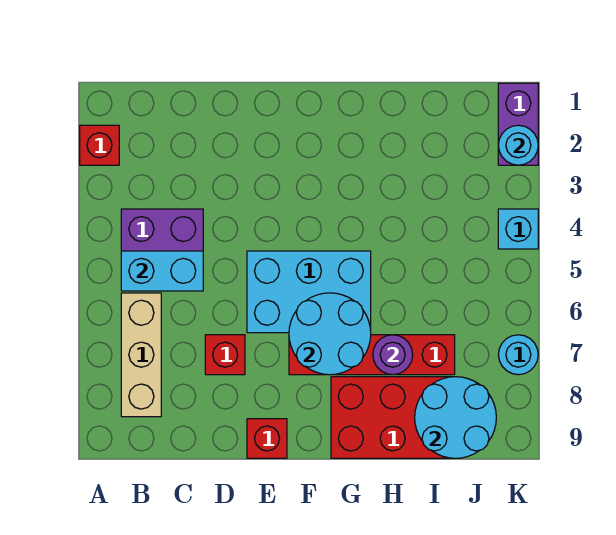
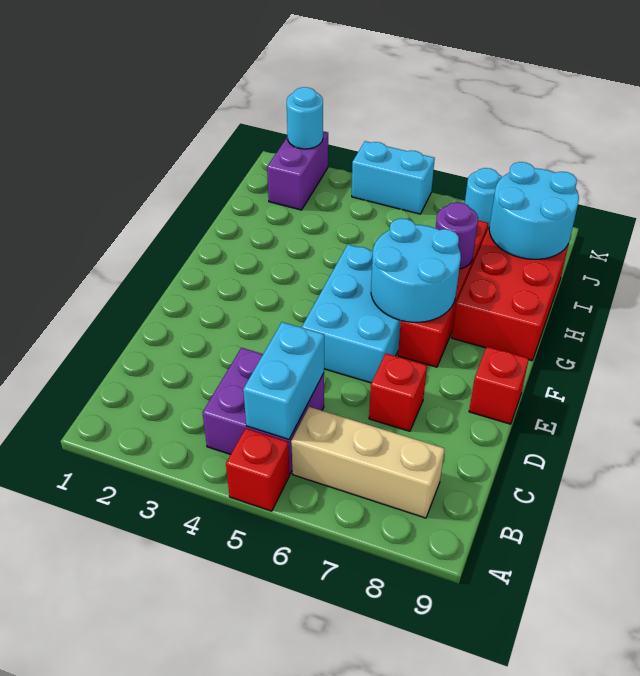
red 1x1 brick [80,125,119,165] -> red 1x1 brick moved to [226,428,290,511]
purple 1x2 brick [498,83,538,165] -> purple 1x2 brick turned to [267,131,328,210]
cyan 1x1 brick [498,209,538,249] -> cyan 1x2 brick [352,141,435,214]

